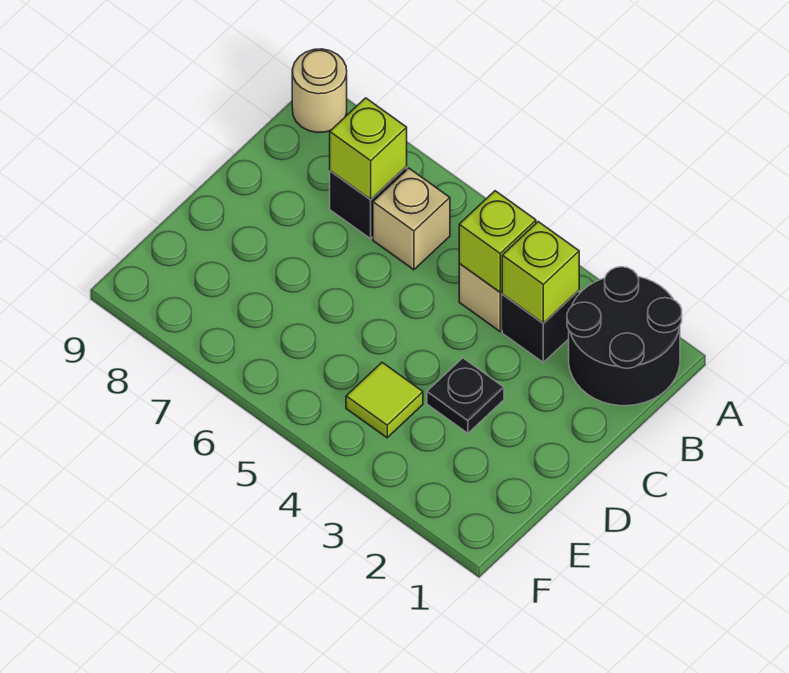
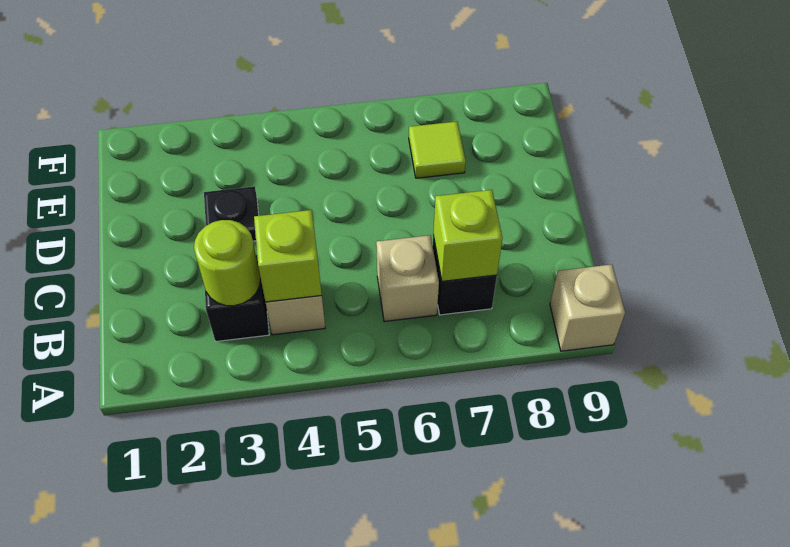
black 2x2 round brick [567,267,682,406] -> none
tan 1x1 round brick [292,49,347,133] -> tan 1x1 brick [550,264,625,351]
lime 1x1 brick [502,222,579,323] -> lime 1x1 round brick [194,220,260,306]
lime 1x1 tile [346,363,423,438] -> lime 1x1 tile moved to [409,122,466,178]

